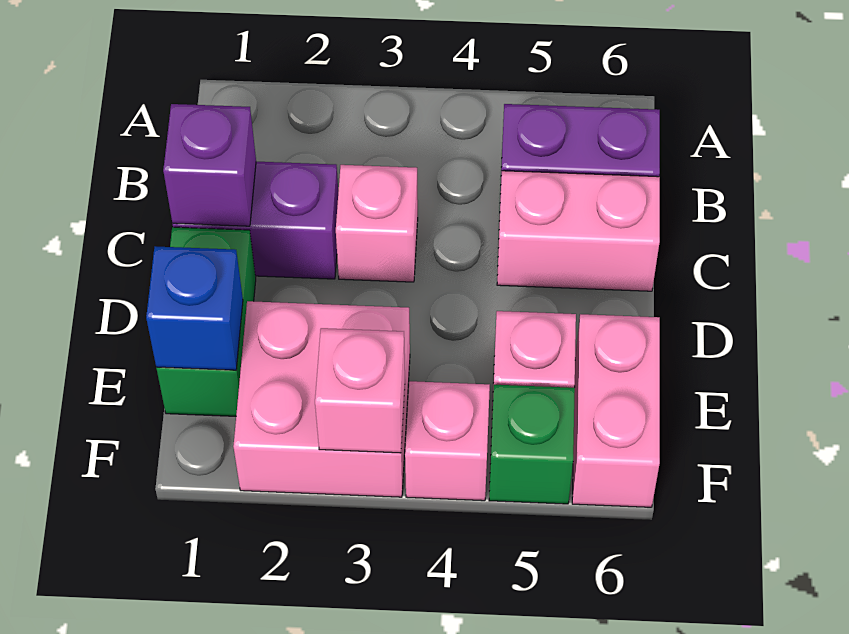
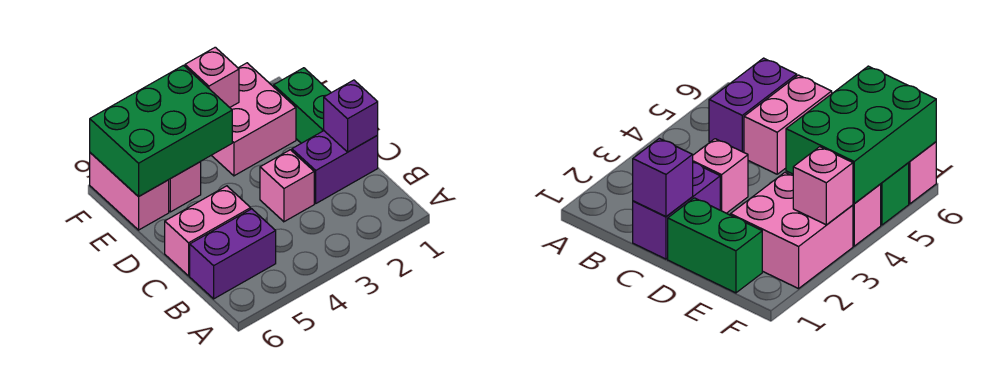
blue 1x1 brick [146,246,243,370] -> none
none -> green 2x3 brick [90,65,232,197]

